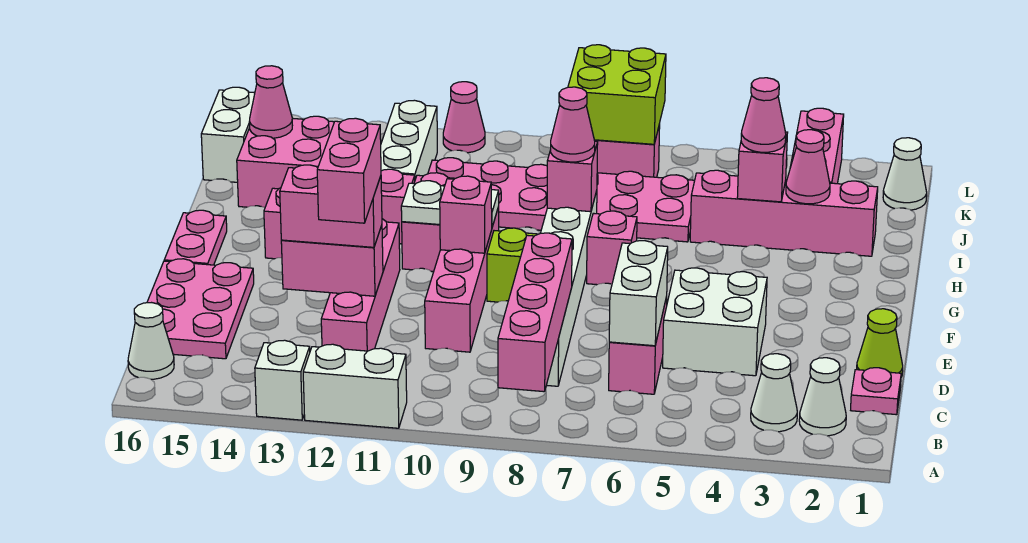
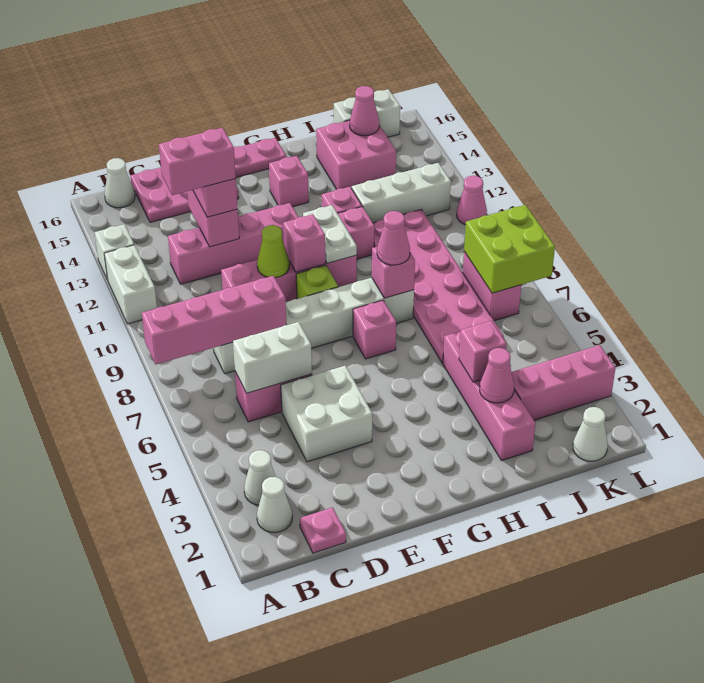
lime 1x1 cone [857,309,903,377] -> lime 1x1 cone moved to [257,225,289,278]
pink 1x1 cone [741,78,786,152] -> none

